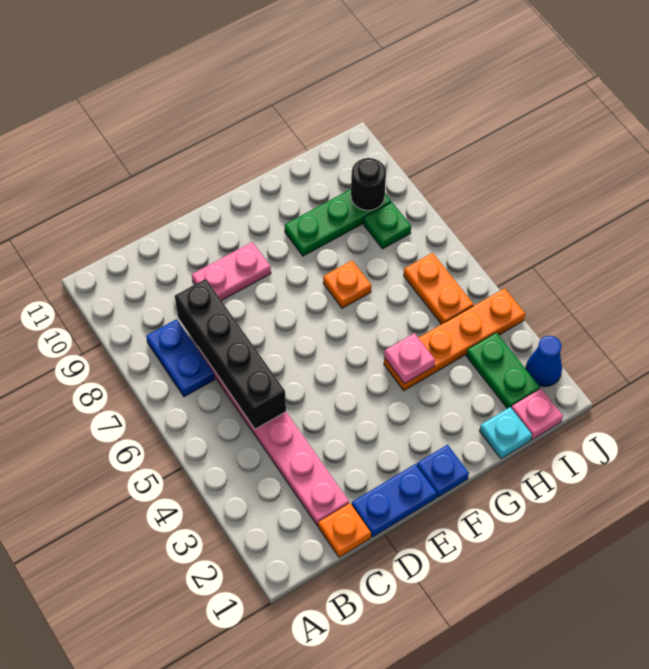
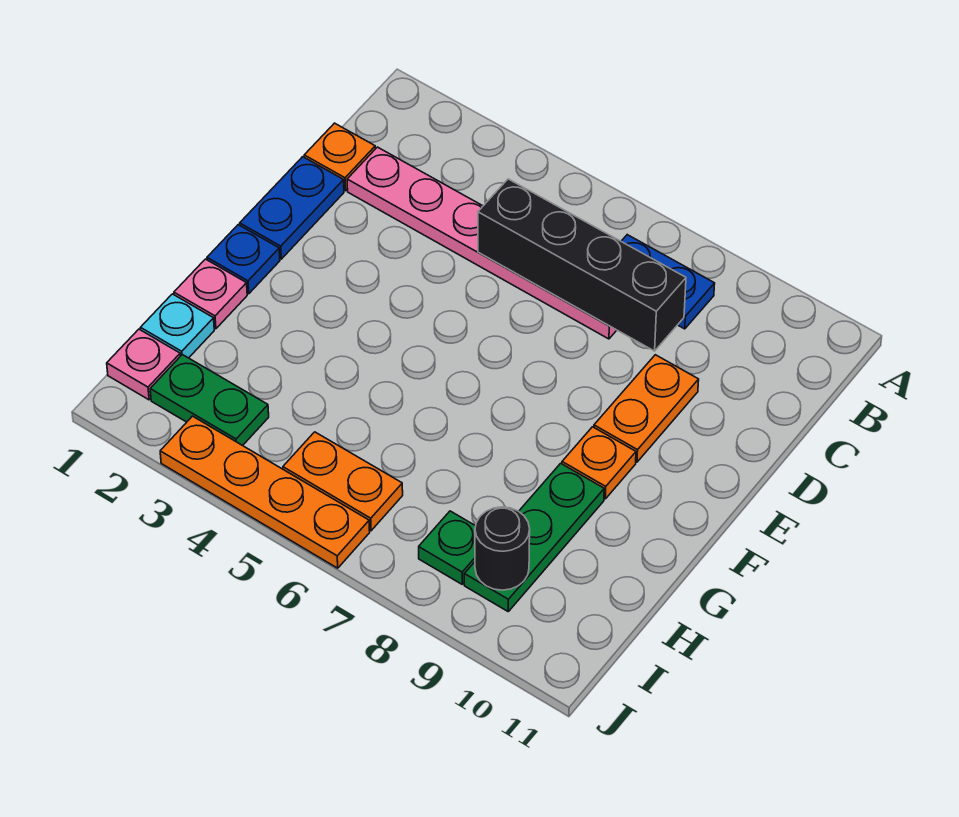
pink 1x2 plate [192,242,271,301] -> orange 1x2 plate [594,355,699,462]
orange 1x4 plate [384,288,525,390] -> orange 1x4 plate turned to [160,416,370,568]
pink 1x1 plate [384,333,435,384] -> pink 1x1 plate moved to [174,259,247,329]
orange 1x1 plate [323,261,371,308] -> orange 1x1 plate moved to [562,427,636,499]
blue 1x1 cone [526,336,562,387] -> none

